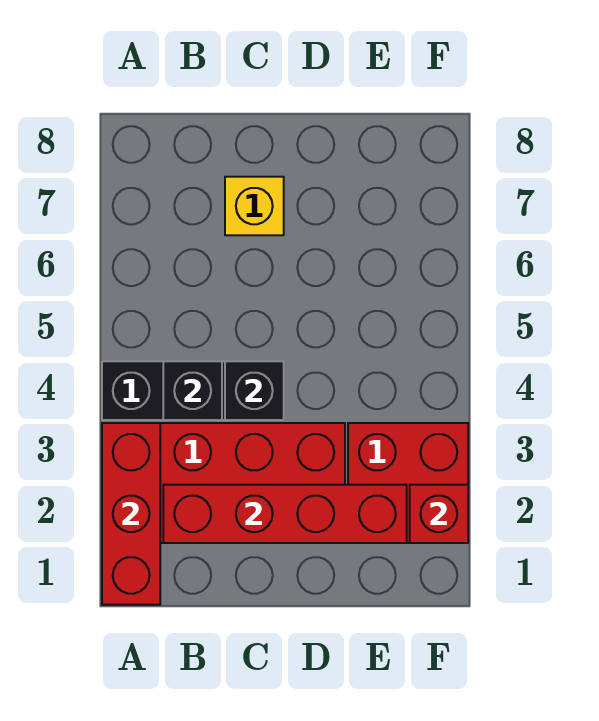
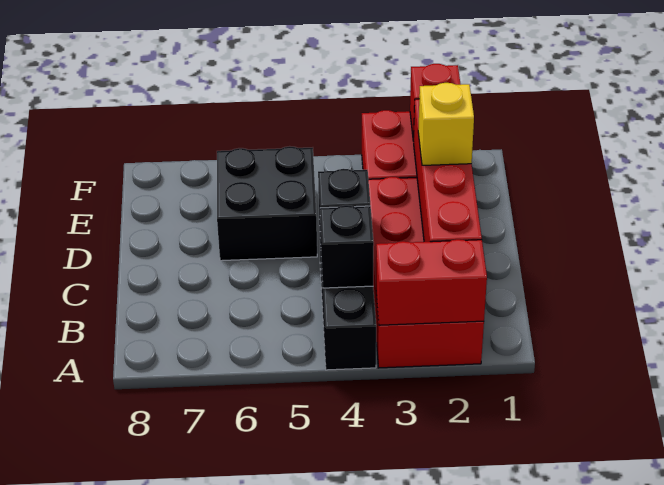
red 1x3 brick [102,423,160,605] -> red 1x2 brick [376,239,487,325]
yellow 1x1 brick [225,177,284,235] -> yellow 1x1 brick moved to [418,83,474,165]
none -> black 2x2 brick [217,146,317,261]

